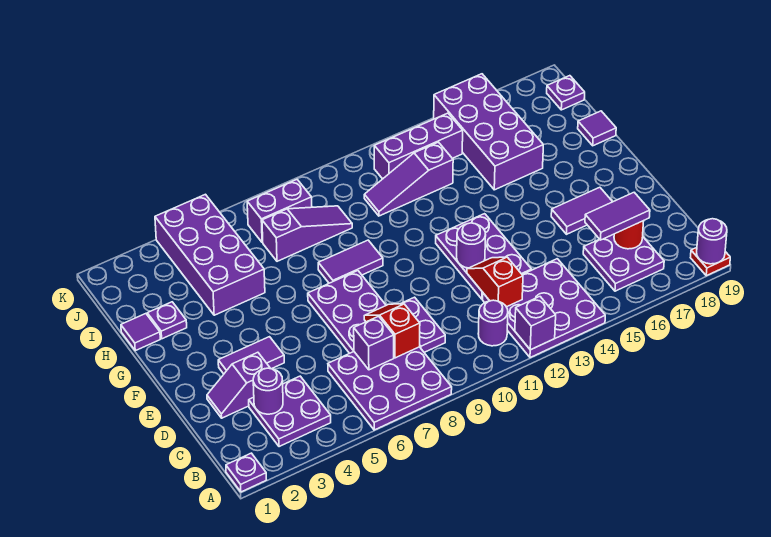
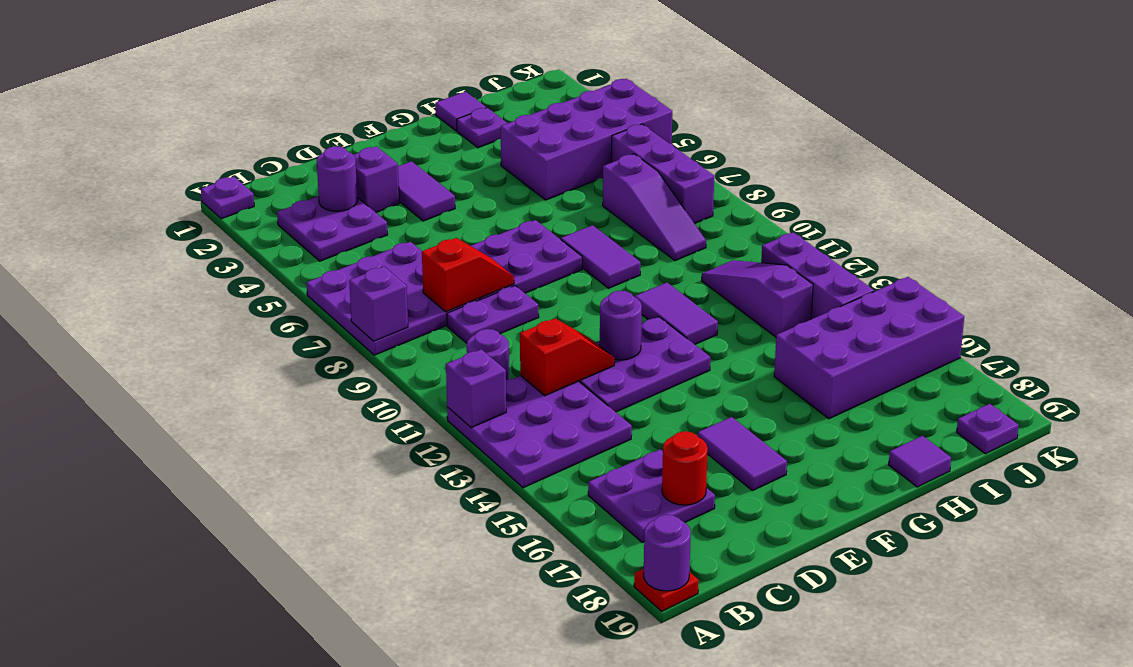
purple 1x1 brick [354,316,394,370] -> purple 1x1 brick moved to [349,267,408,341]
purple 1x2 tile [585,192,650,240] -> purple 1x2 tile moved to [635,283,718,344]
purple 1x2 brick [247,180,312,243] -> purple 1x3 brick [611,124,714,224]

